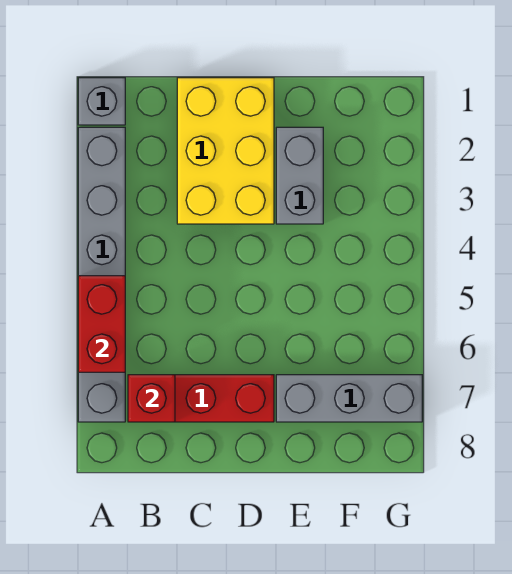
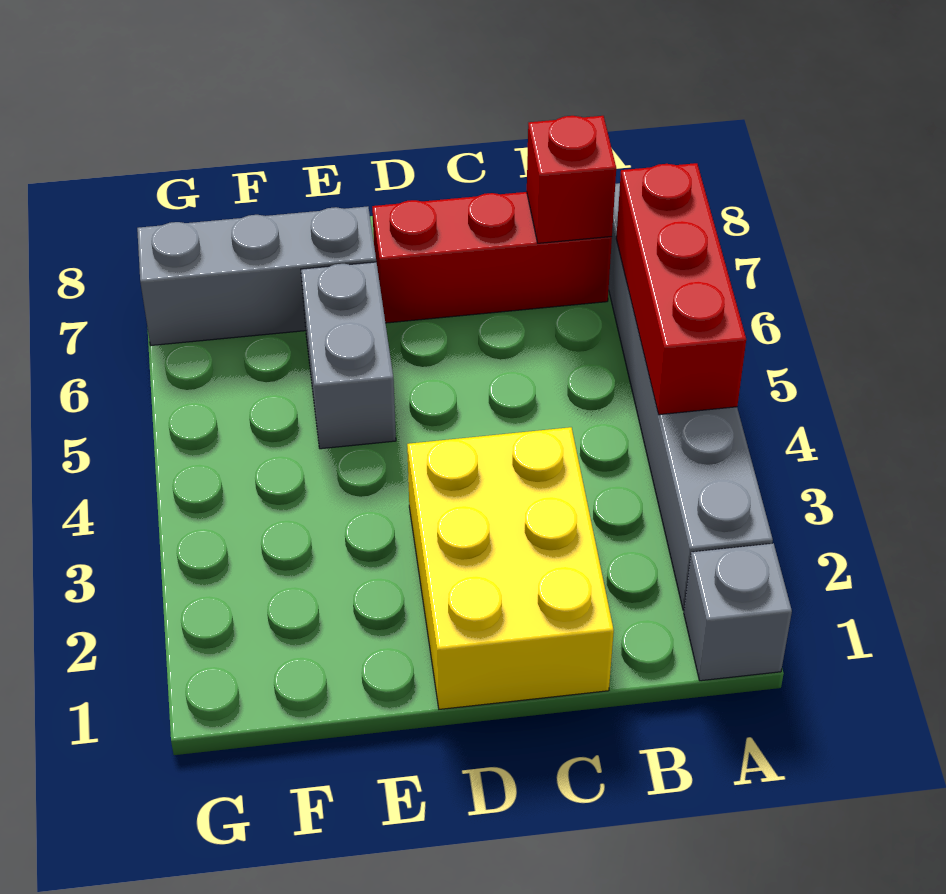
red 1x2 brick [78,276,125,372] -> red 1x3 brick [616,163,746,415]
grey 1x2 brick [276,127,323,224] -> grey 1x2 brick moved to [301,262,396,449]

